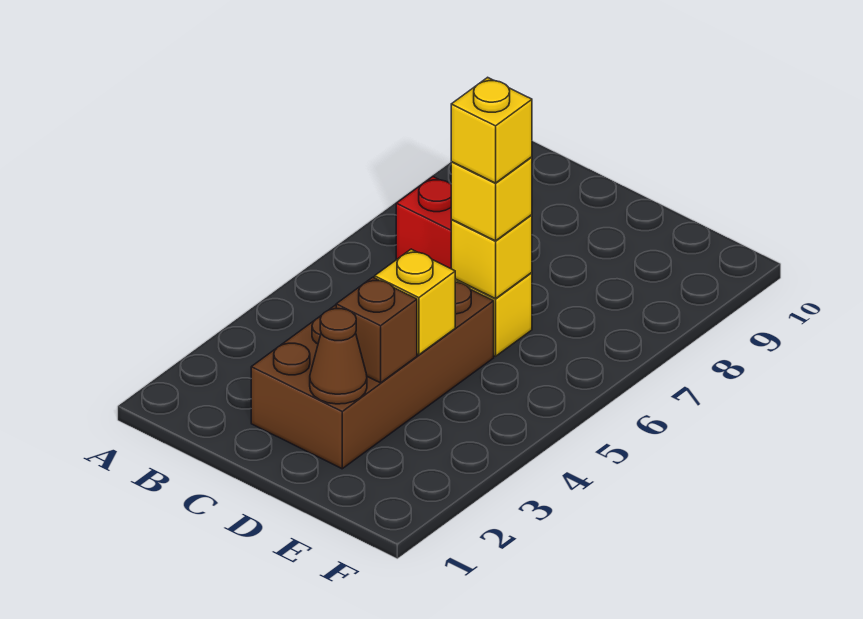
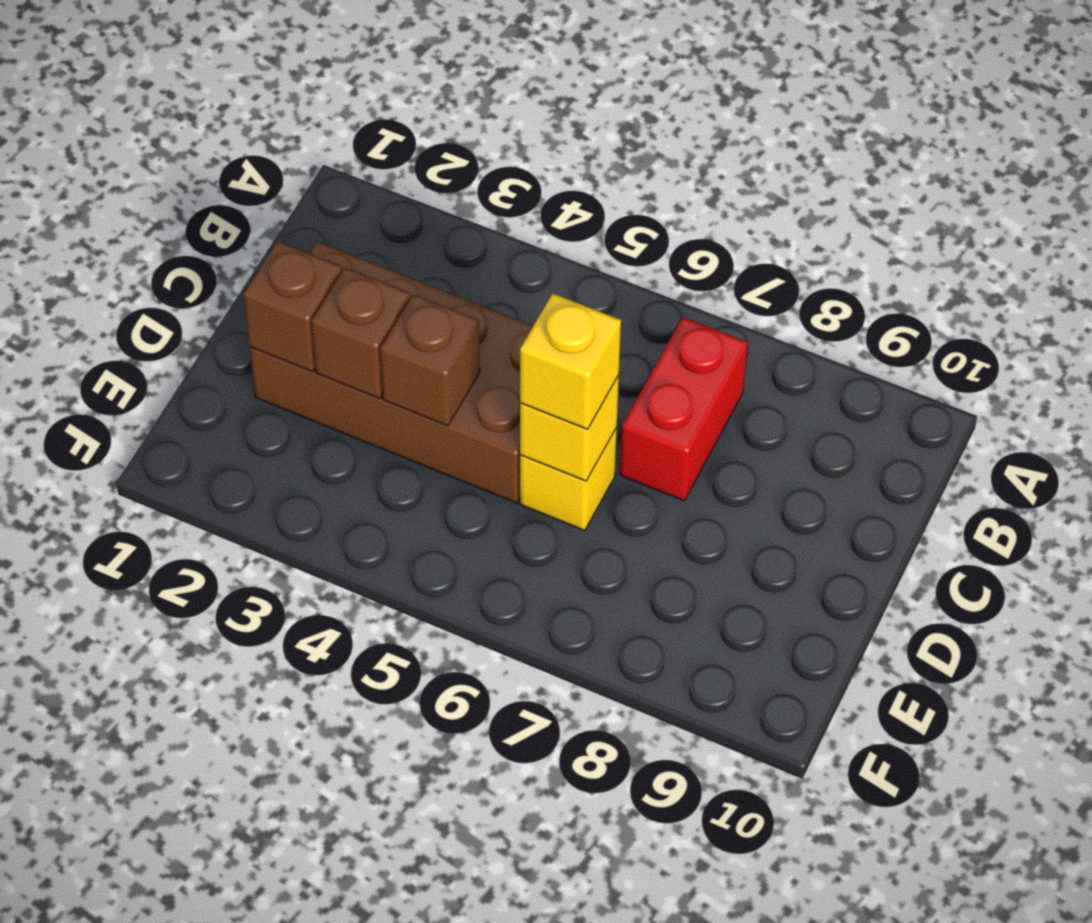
brown 1x1 cone [310,309,367,404] -> brown 1x1 brick [243,241,342,372]
yellow 1x1 brick [375,249,455,355] -> brown 1x1 brick [380,294,480,426]
yellow 1x1 brick [451,77,532,183] -> none

